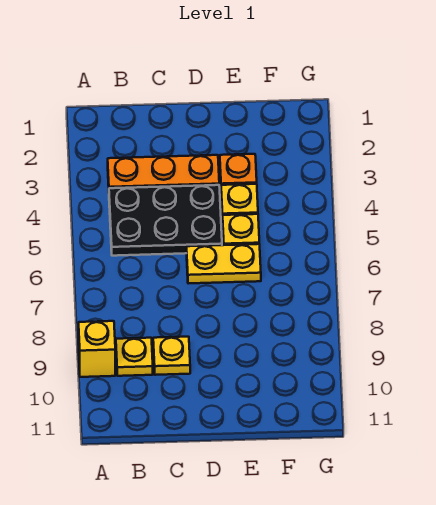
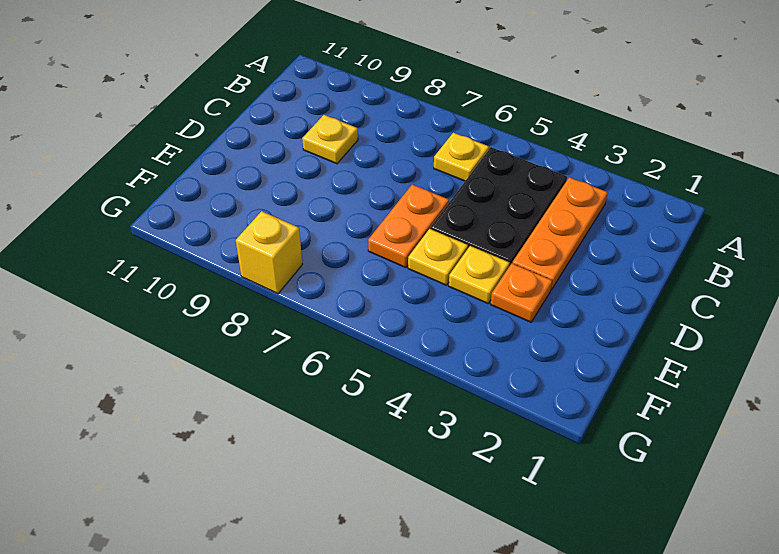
yellow 1x1 brick [79,321,115,377] -> yellow 1x1 brick moved to [236,211,302,294]
yellow 1x1 plate [116,338,153,376] -> yellow 1x1 plate moved to [434,133,489,181]
yellow 1x2 plate [187,244,261,284] -> orange 1x2 plate [368,185,449,268]

